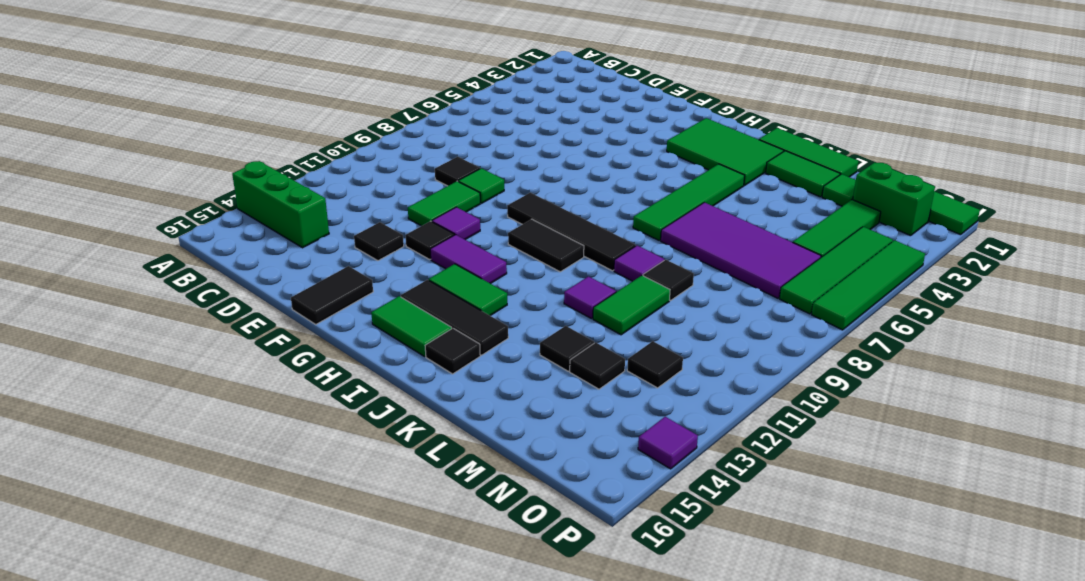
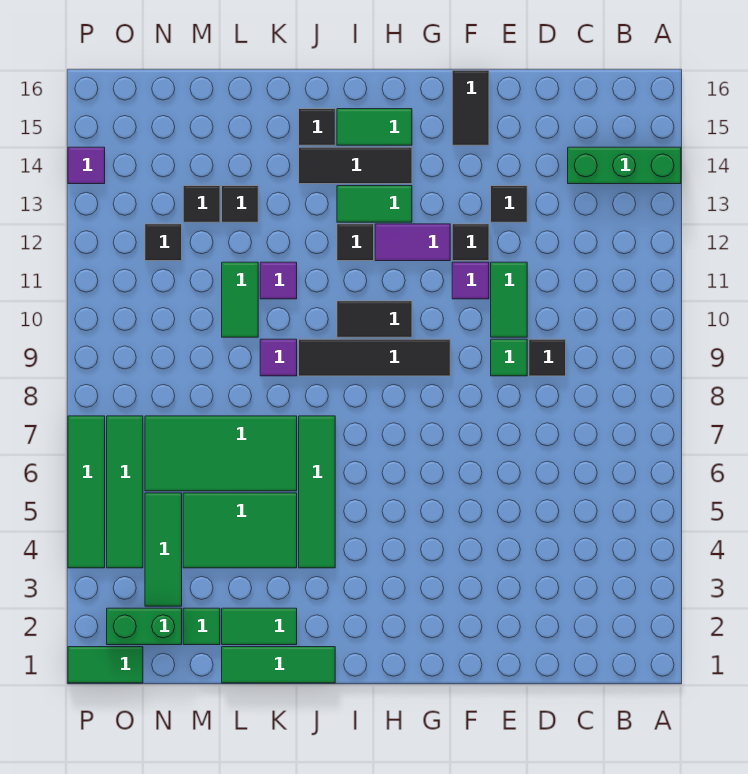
green 2x3 tile [667,118,784,186] -> green 2x3 tile moved to [183,493,297,568]
purple 2x4 tile [661,202,821,298] -> green 2x4 tile [145,416,297,491]
black 1x1 tile [643,260,694,301] -> black 1x1 tile moved to [337,224,374,261]

